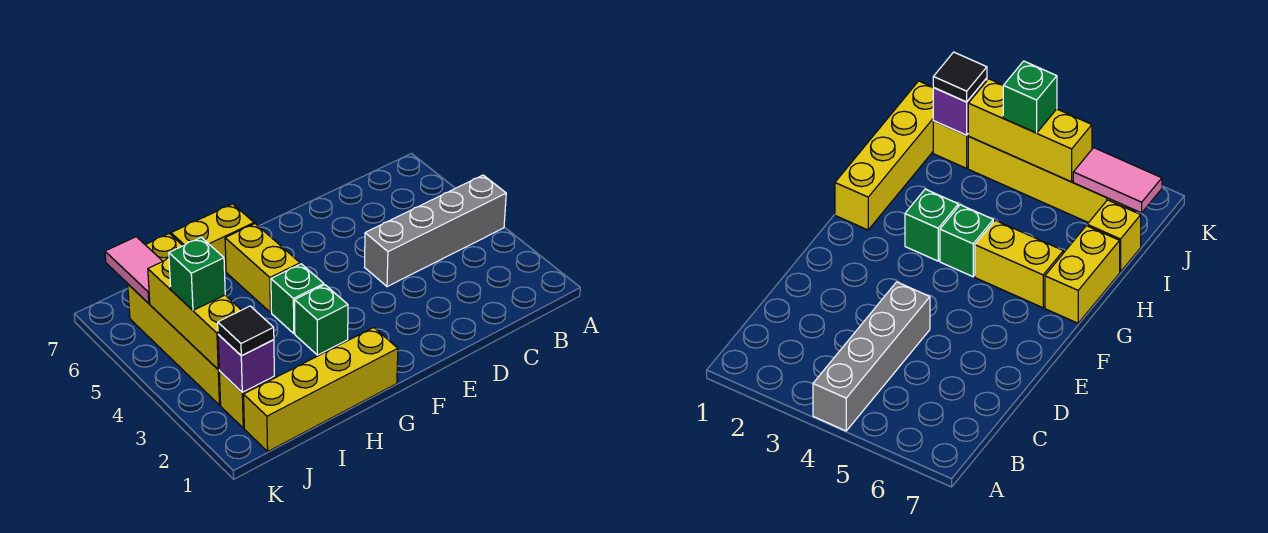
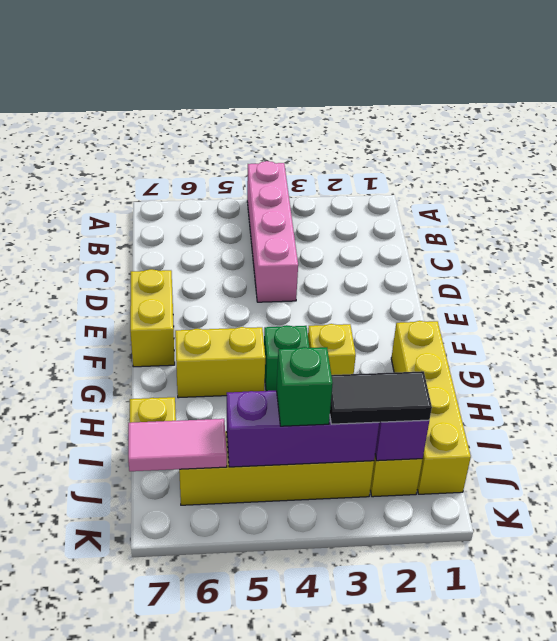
grey 1x4 brick [365,175,506,287] -> pink 1x4 brick [247,161,298,302]
green 1x1 brick [295,285,348,355] -> yellow 1x1 brick [308,324,356,375]
yellow 1x2 brick [171,204,254,271] -> yellow 1x2 brick moved to [130,269,175,367]
black 1x1 tile [218,306,274,356] -> black 1x2 tile [330,371,432,424]
yellow 1x3 brick [148,258,241,370] -> purple 1x3 brick [227,391,379,467]

